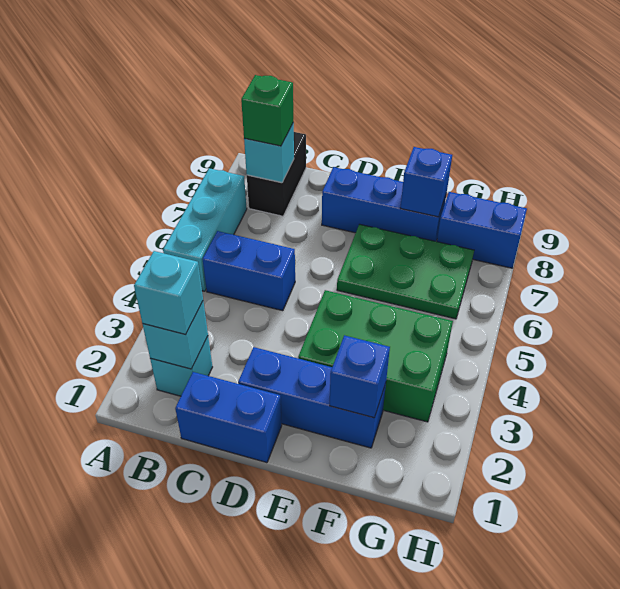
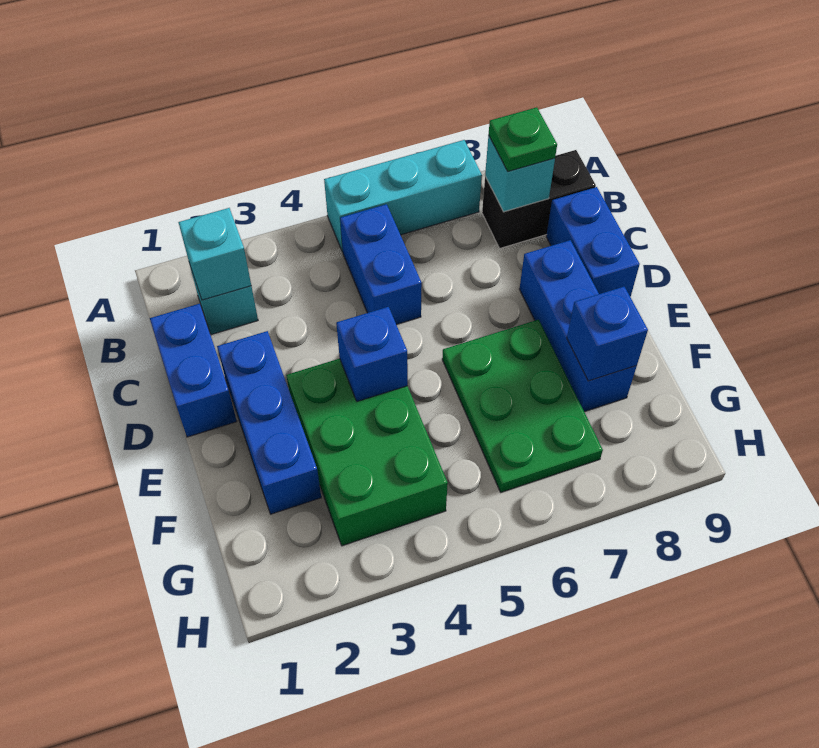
cyan 1x1 brick [134,251,203,335] -> none
green 1x1 brick [241,75,293,146] -> green 1x1 plate [489,107,557,171]
blue 1x1 brick [330,335,390,418] -> blue 1x1 brick moved to [336,307,408,402]
blue 1x2 brick [437,192,527,268] -> blue 1x2 brick moved to [546,187,640,297]

